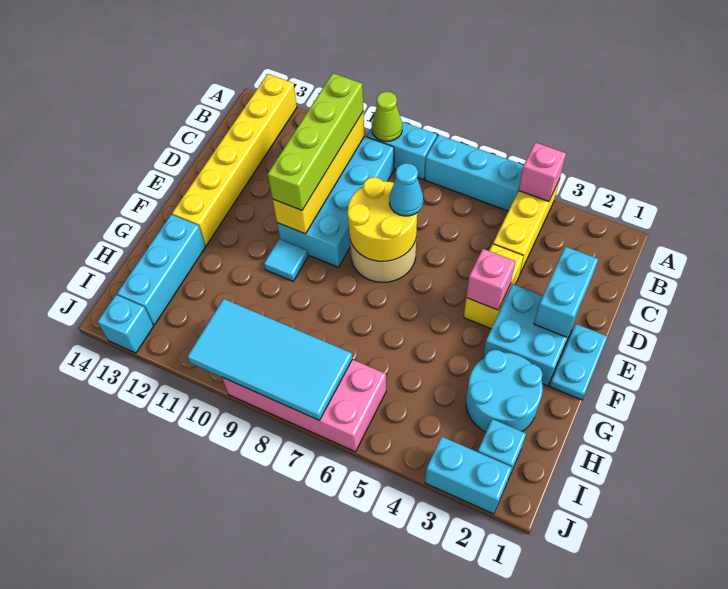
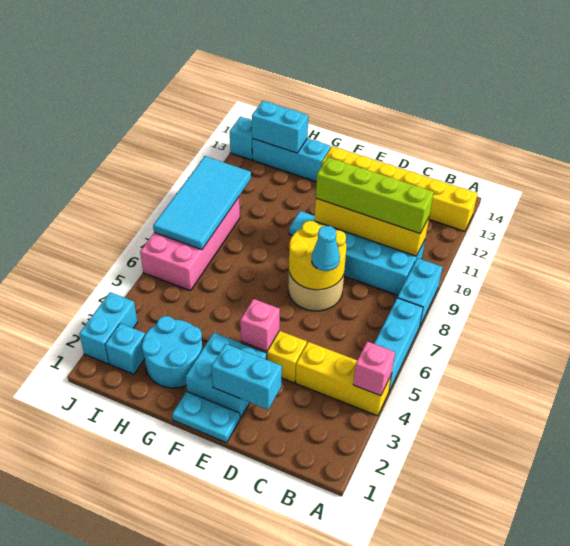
lime 1x1 cone [372,92,402,141] -> none
none -> cyan 1x2 brick [252,101,308,153]

